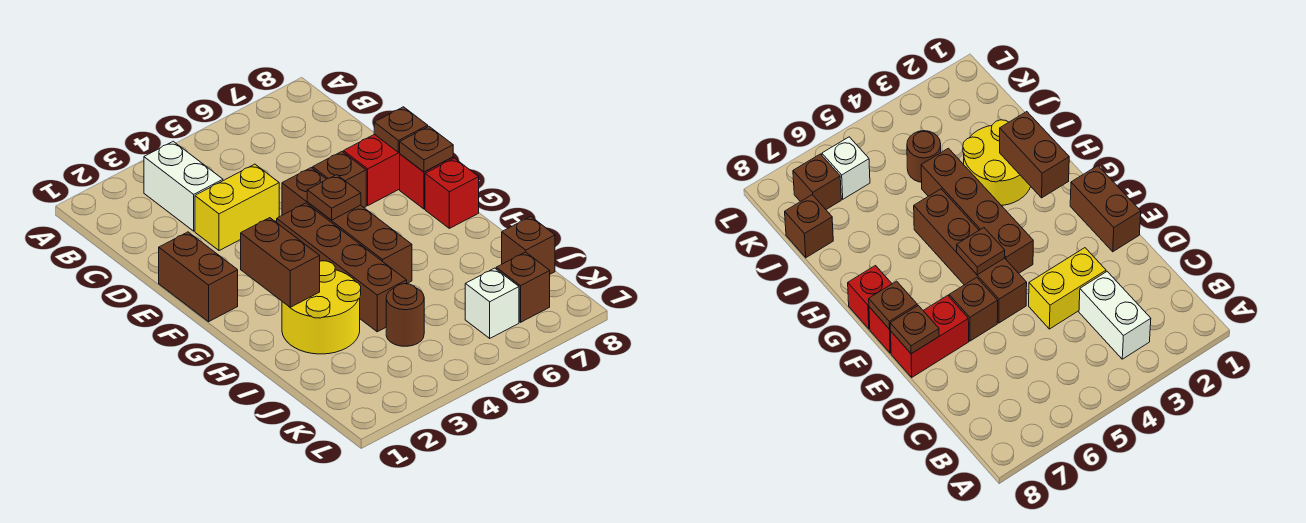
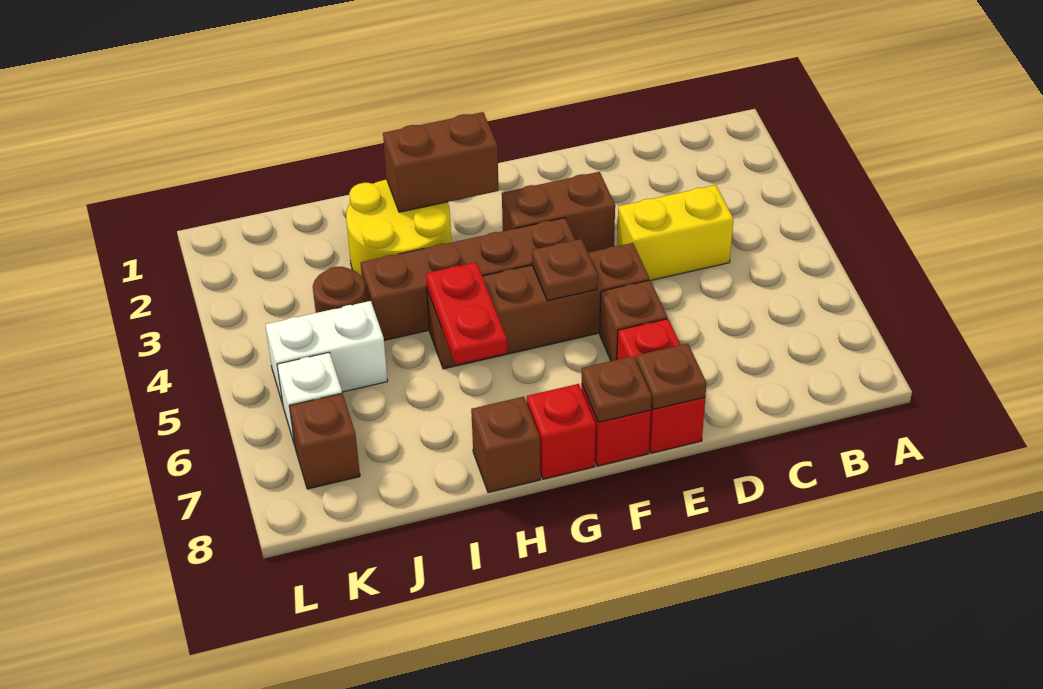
white 1x2 brick [144,141,223,231] -> white 1x2 brick moved to [265,301,387,403]
yellow 1x2 brick [195,164,279,251] -> yellow 1x2 brick turned to [617,185,733,280]
brown 1x2 brick [159,232,238,322] -> brown 1x2 brick moved to [502,172,615,253]
none -> red 1x2 plate [426,262,507,365]
brown 1x1 brick [502,217,555,274] -> brown 1x1 brick moved to [471,397,540,493]

